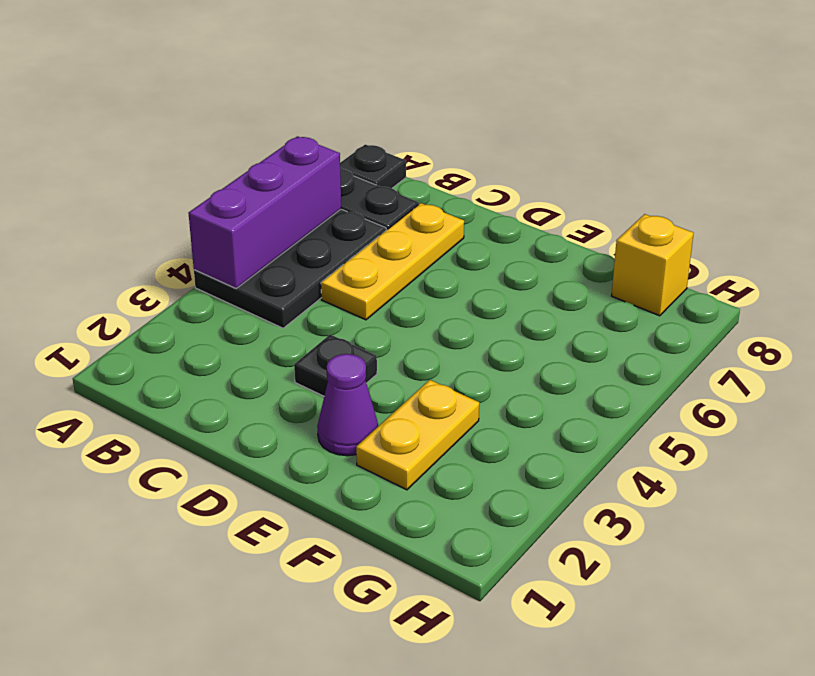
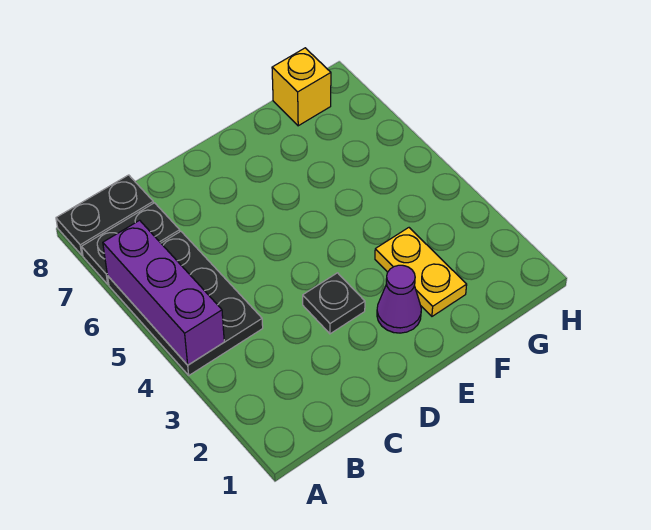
black 1x1 plate [340,144,406,188] -> black 1x2 plate [56,175,153,255]
yellow 1x3 plate [321,203,464,320] -> none

